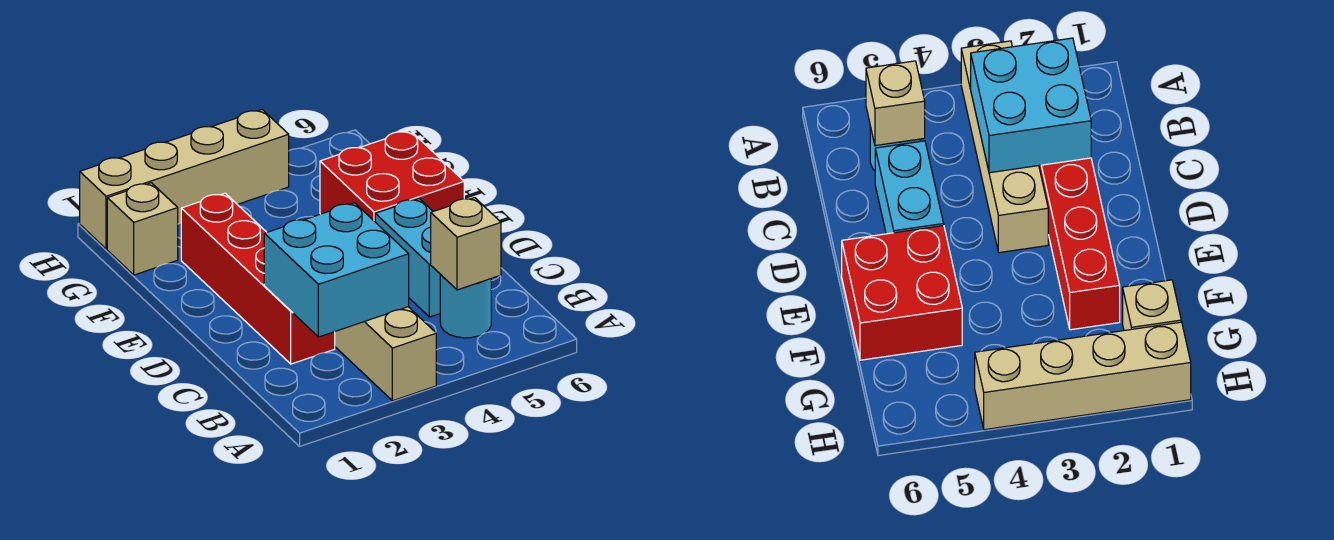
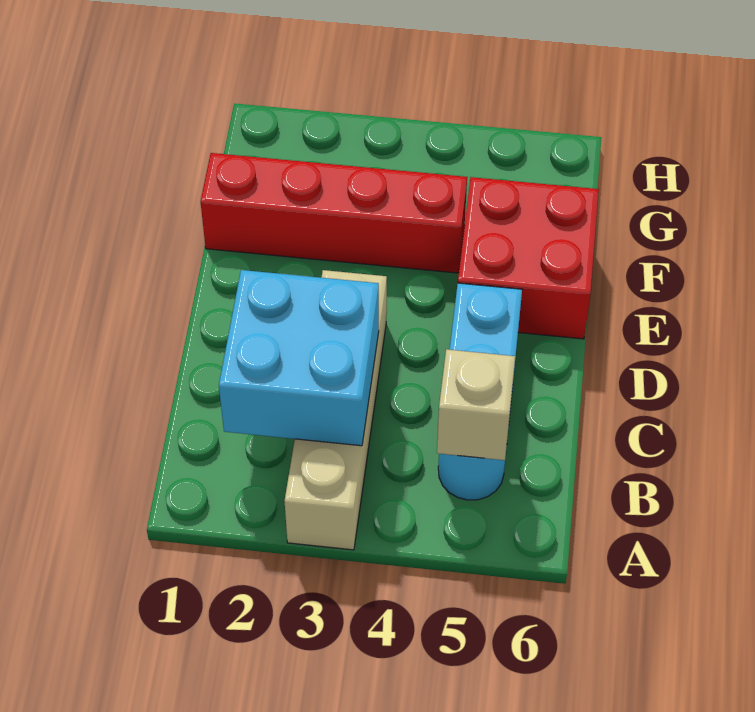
red 1x4 brick [181,193,335,364] -> red 1x4 brick turned to [201,153,467,273]
tan 1x1 brick [107,183,178,275] -> none
tan 1x4 brick [80,110,289,249] -> none

